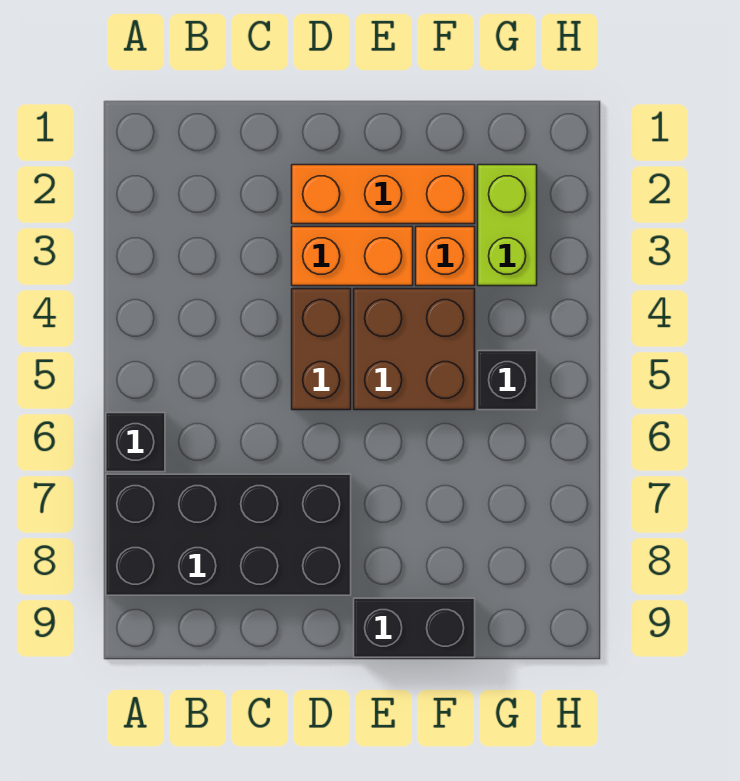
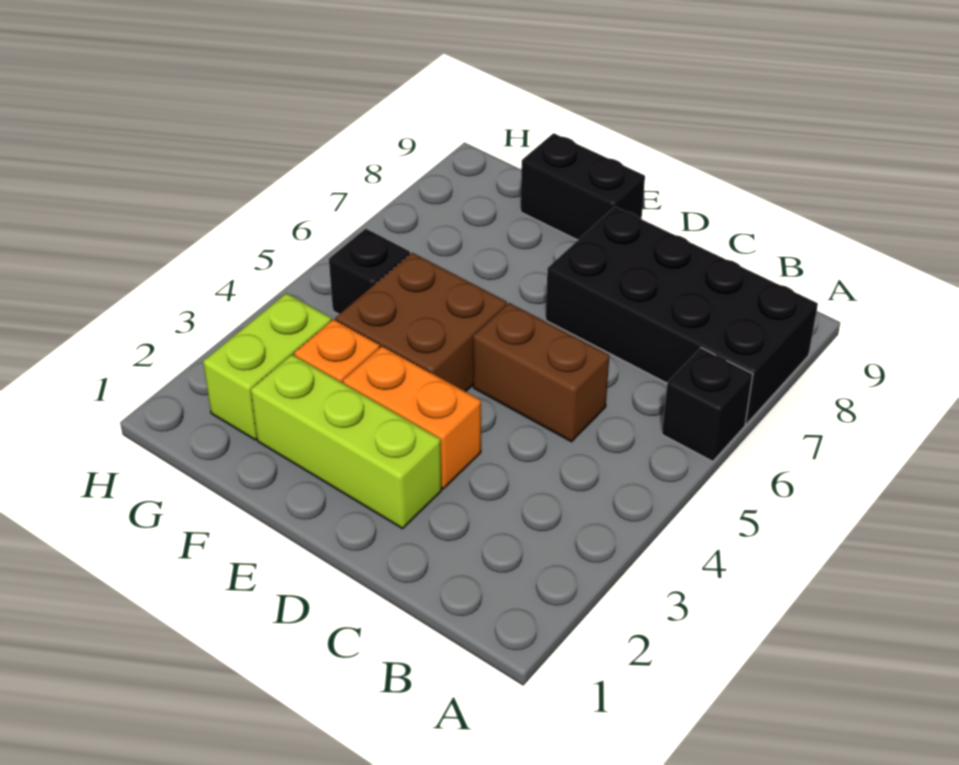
orange 1x3 brick [292,165,475,224] -> lime 1x3 brick [251,355,442,529]
brown 1x2 brick [292,289,351,410] -> brown 1x2 brick turned to [473,303,609,442]

